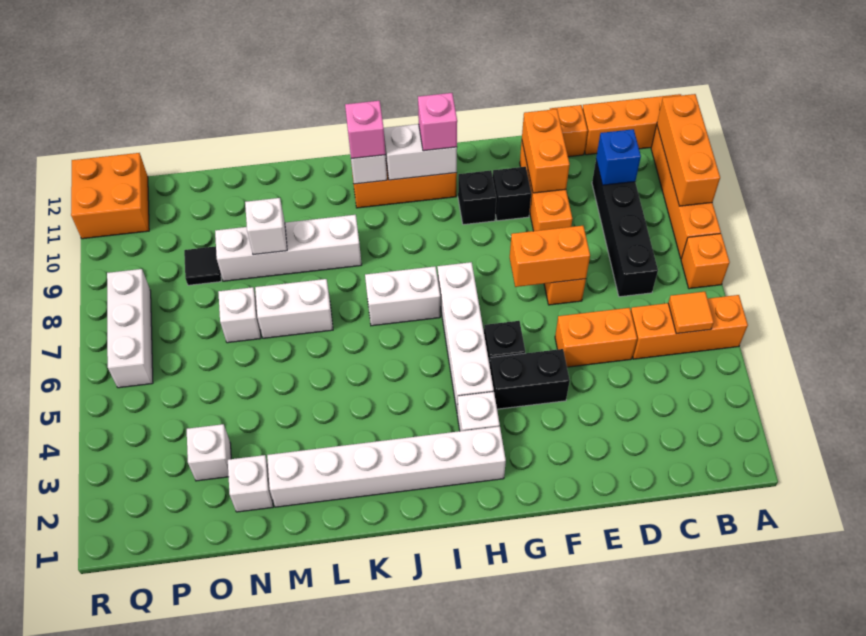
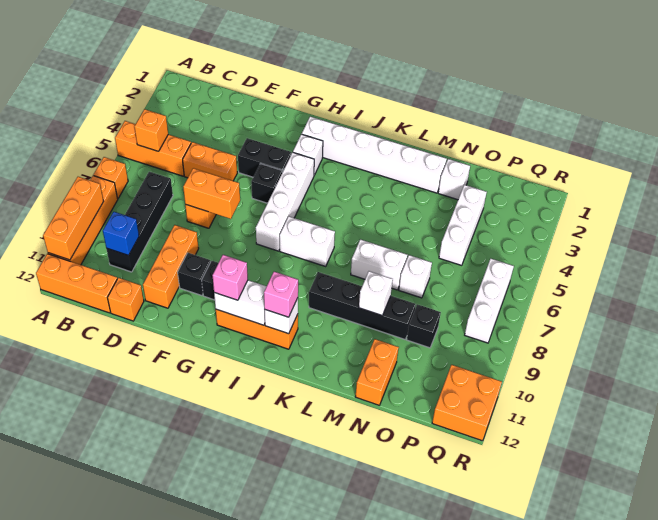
orange 1x1 tile [668,292,714,334] -> orange 1x1 brick [135,109,168,151]
orange 1x2 brick [522,109,570,193] -> orange 1x2 brick moved to [355,339,399,405]
white 1x4 brick [215,215,362,281] -> black 1x4 brick [309,272,416,339]
white 1x1 brick [187,424,231,481] -> white 1x3 brick [439,185,487,265]
black 1x1 tile [184,246,221,285] -> black 1x1 brick [407,304,441,348]

